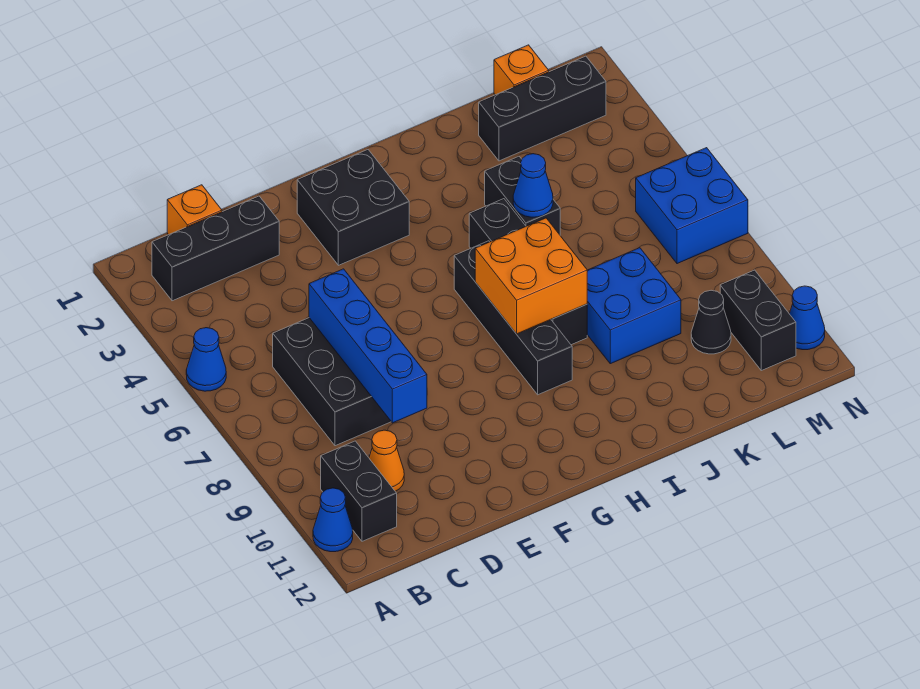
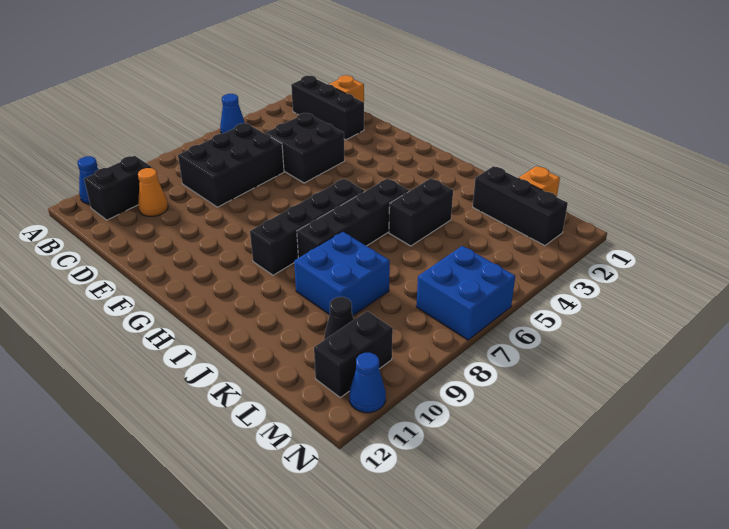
blue 1x4 brick [309,269,427,423] -> none
black 2x2 brick [297,150,409,265] -> black 2x2 brick moved to [265,113,345,183]
orange 2x2 brick [475,218,587,334] -> none
blue 1x1 cone [513,154,553,217] -> none

